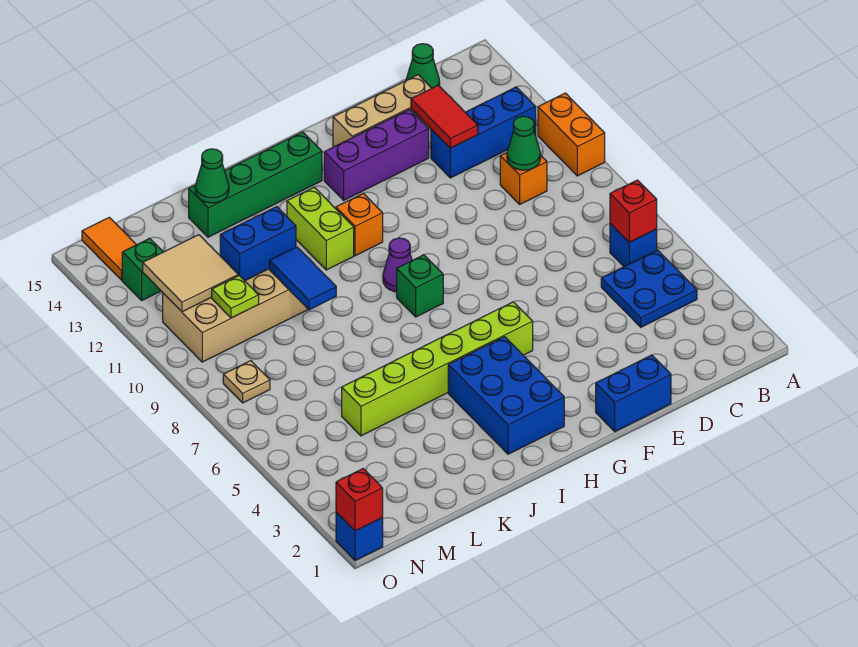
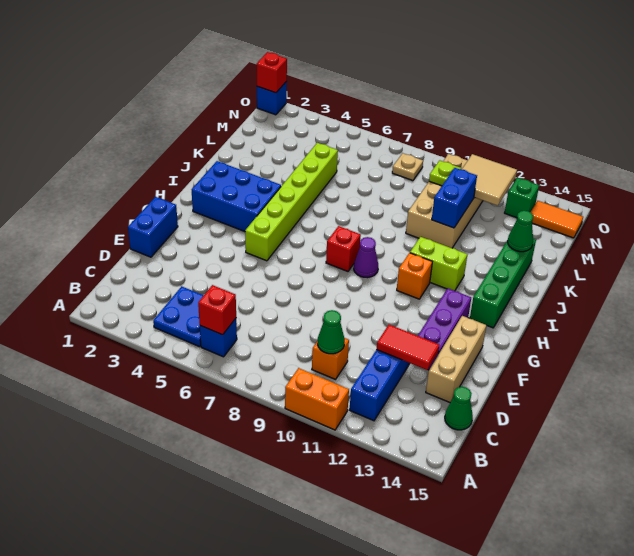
green 1x1 brick [397,255,443,317] -> red 1x1 brick [326,226,361,271]
blue 1x2 tile [270,247,336,310] -> none

